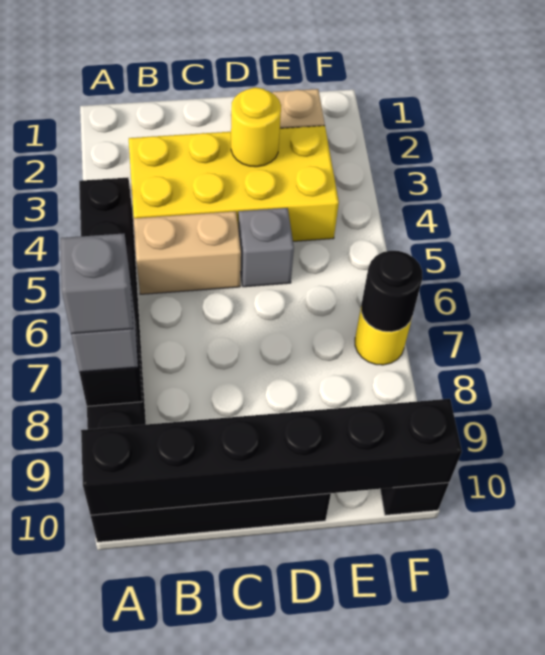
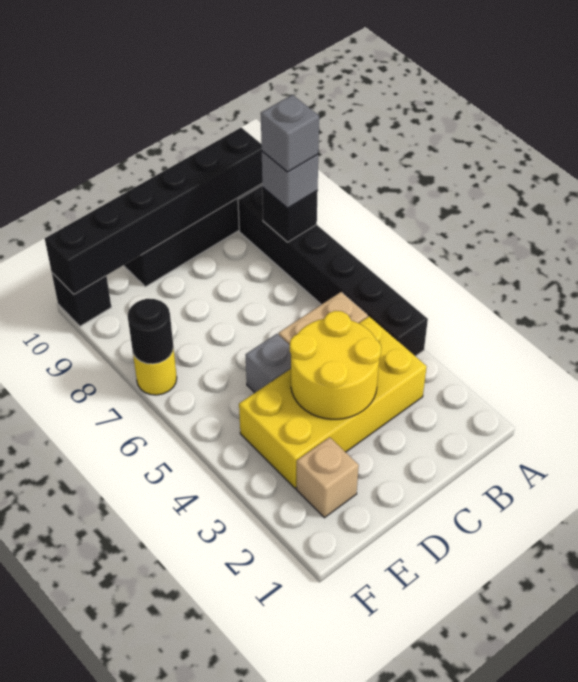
yellow 1x1 round brick [231,88,281,167] -> yellow 2x2 round brick [290,311,381,419]

